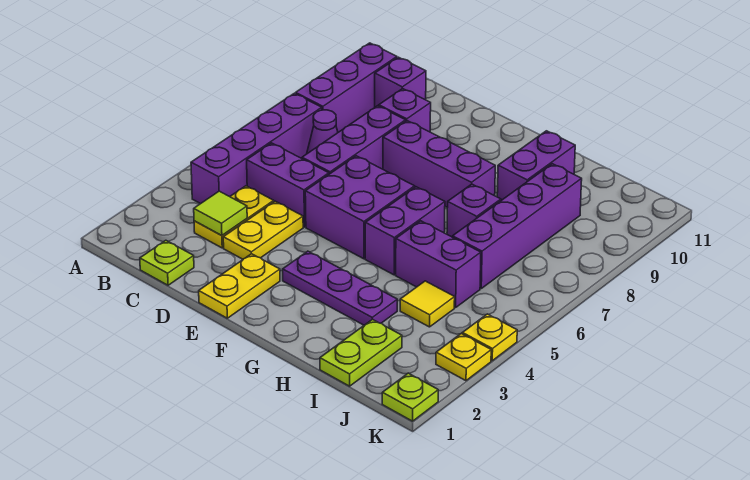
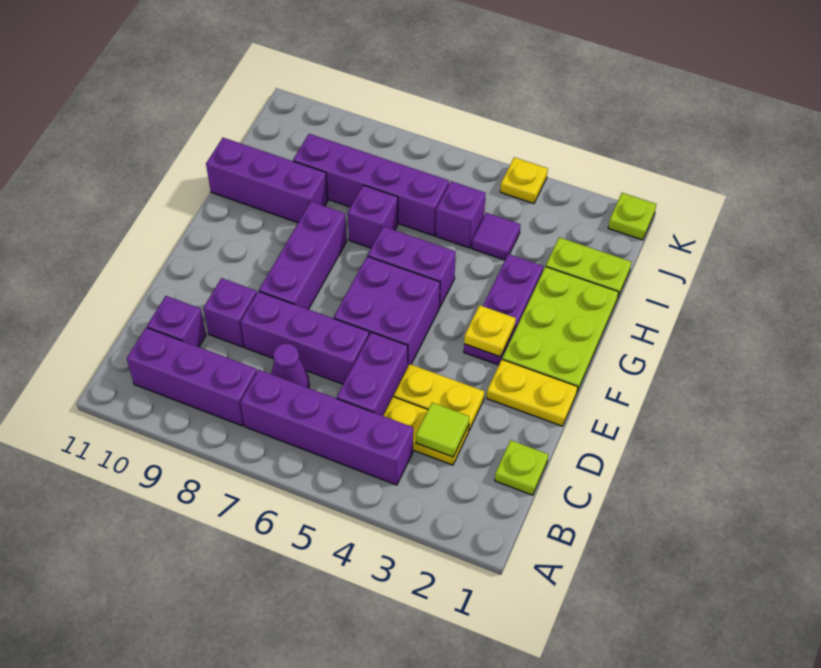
none -> lime 2x3 plate [502,267,619,392]
purple 1x2 brick [396,221,481,308] -> purple 1x1 brick [436,181,486,248]
purple 1x2 brick [497,131,575,200] -> purple 1x3 brick [206,138,328,223]
yellow 1x1 tile [400,281,455,327] -> purple 1x1 tile [472,213,520,260]
yellow 1x1 plate [436,334,491,381] -> yellow 1x1 plate moved to [464,305,516,357]

